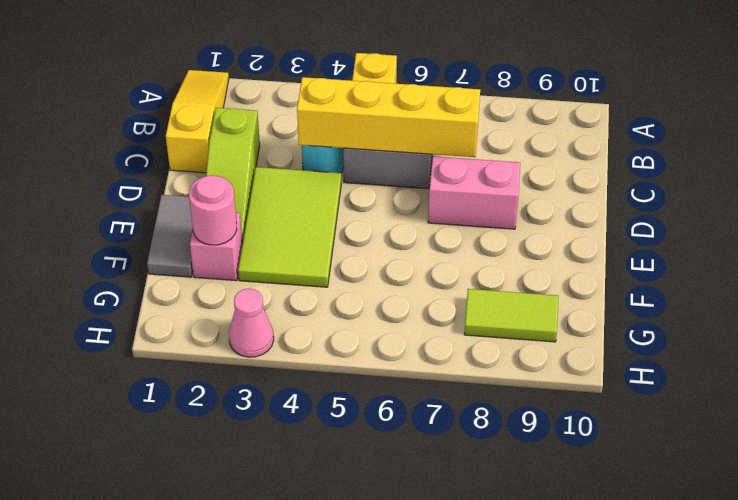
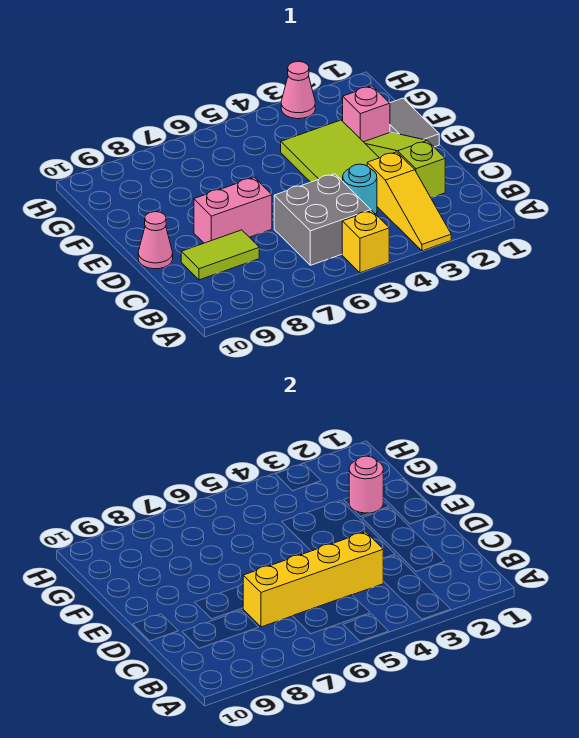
yellow 1x3 slope [166,70,229,173] -> yellow 1x3 slope moved to [367,152,451,251]
none -> pink 1x1 cone [138,212,173,269]
lime 1x2 tile [464,289,558,342] -> lime 1x2 tile moved to [181,230,259,280]

